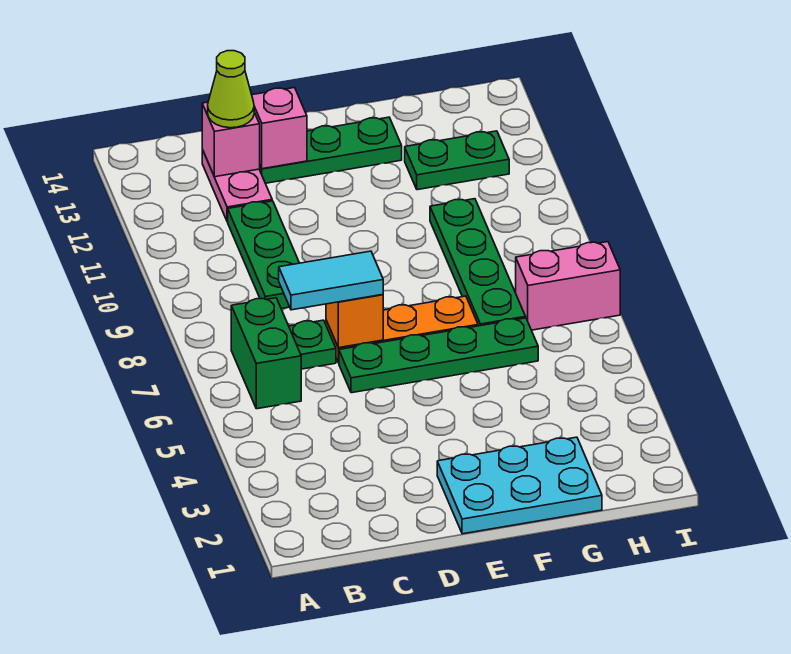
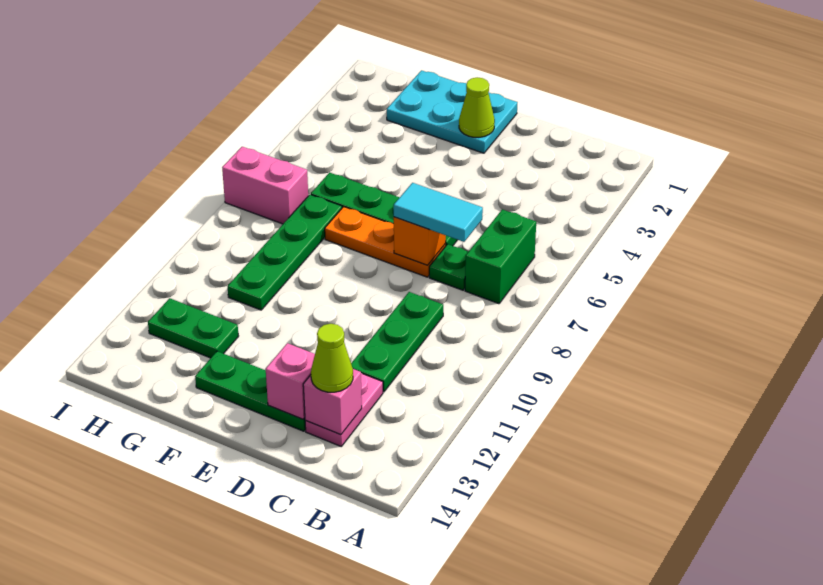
none -> lime 1x1 cone [459,77,495,137]

